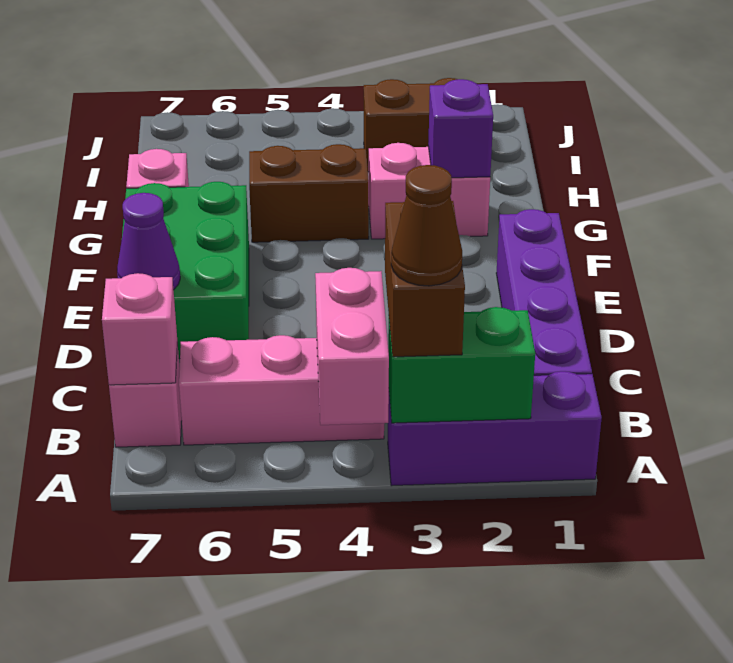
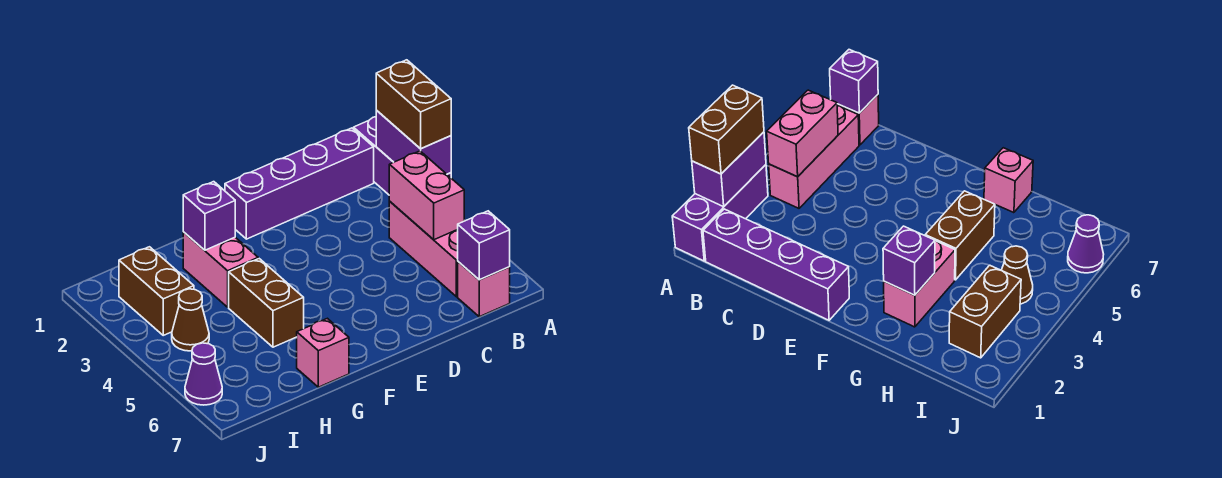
green 1x2 brick [388,307,535,423] -> purple 1x2 brick [376,110,451,174]
brown 1x2 brick [385,201,465,357] -> brown 1x2 brick turned to [376,60,451,149]
brown 1x1 cone [391,165,462,286] -> brown 1x1 cone moved to [172,289,209,351]
pink 1x2 brick [315,268,389,425] -> pink 1x2 brick turned to [389,151,464,240]
pink 1x1 brick [102,273,177,385] -> purple 1x1 brick [458,211,510,280]
green 2x3 brick [122,182,249,359] -> none
purple 1x1 cone [117,193,180,290] -> purple 1x1 cone moved to [185,343,222,405]

